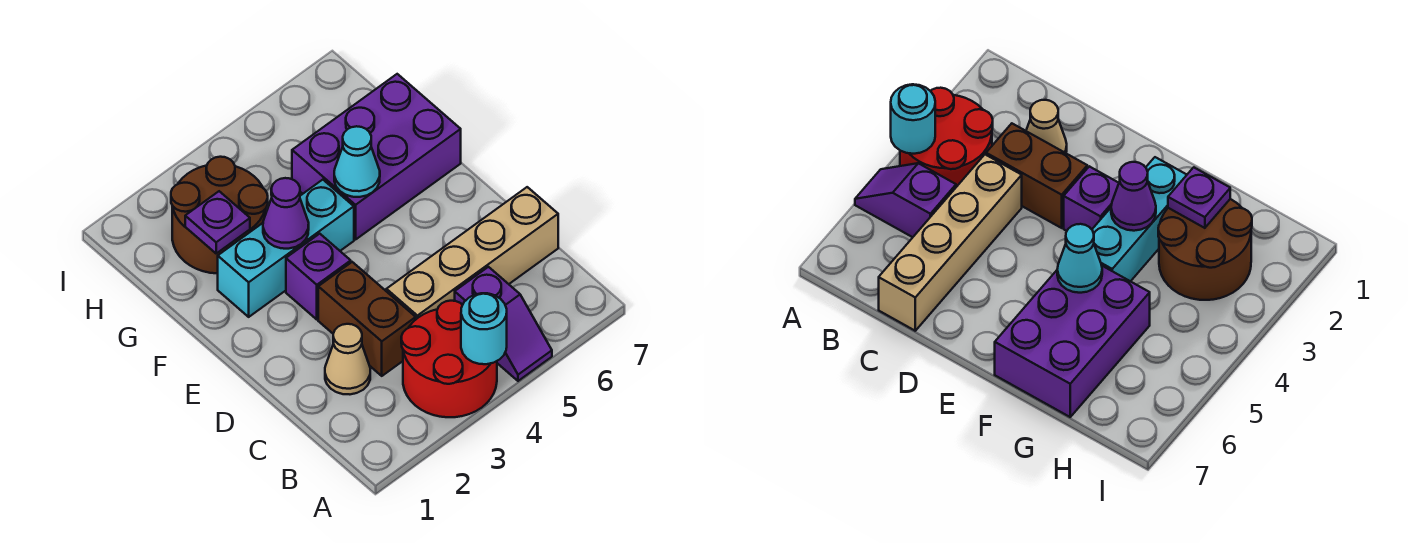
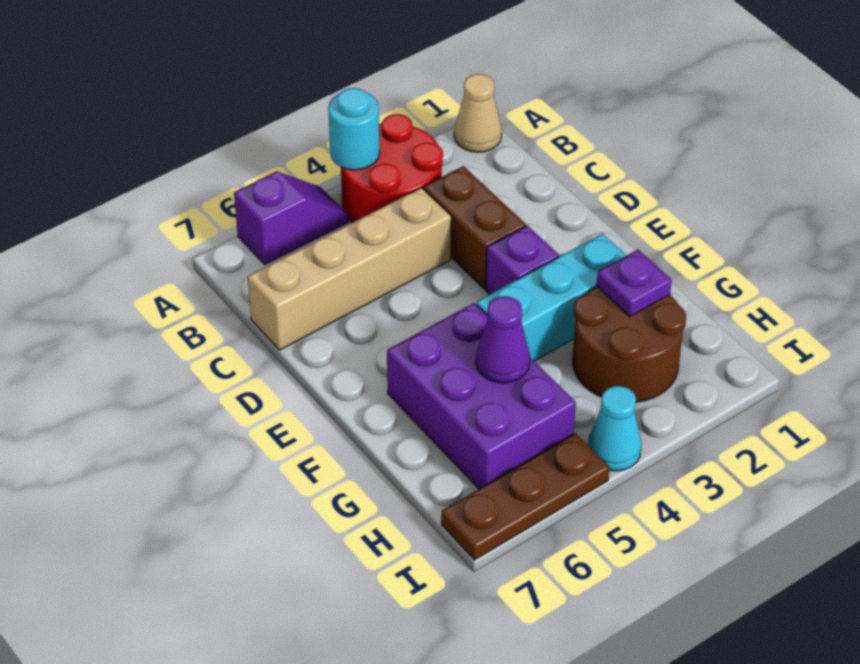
purple 1x2 slope [455,267,552,381] -> purple 1x2 slope turned to [234,171,348,265]
tan 1x1 cone [325,324,370,394] -> tan 1x1 cone moved to [454,74,502,152]
purple 1x1 cone [263,178,309,249] -> purple 1x1 cone moved to [476,296,530,383]
purple 2x3 brick [292,74,461,240] -> purple 2x3 brick turned to [387,303,576,489]
cyan 1x1 cone [334,126,380,197] -> cyan 1x1 cone moved to [588,386,642,471]
none -> brown 1x3 plate [441,433,609,560]

